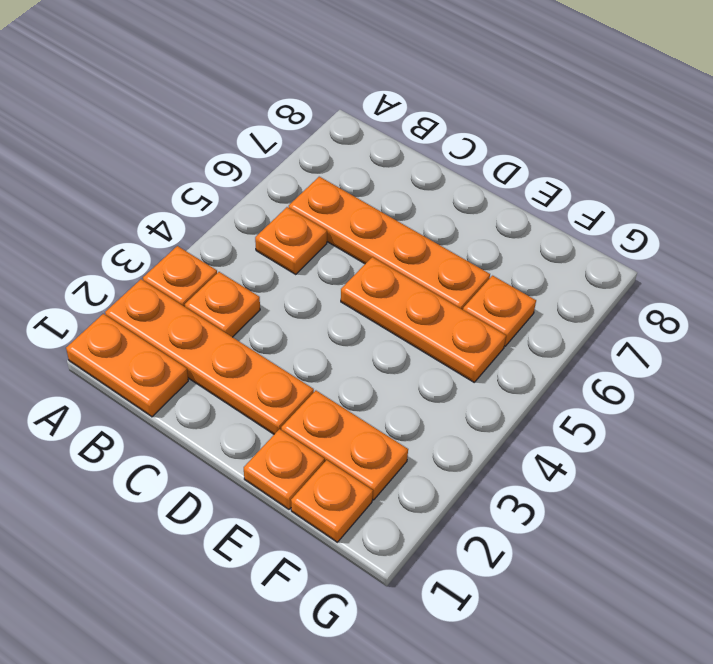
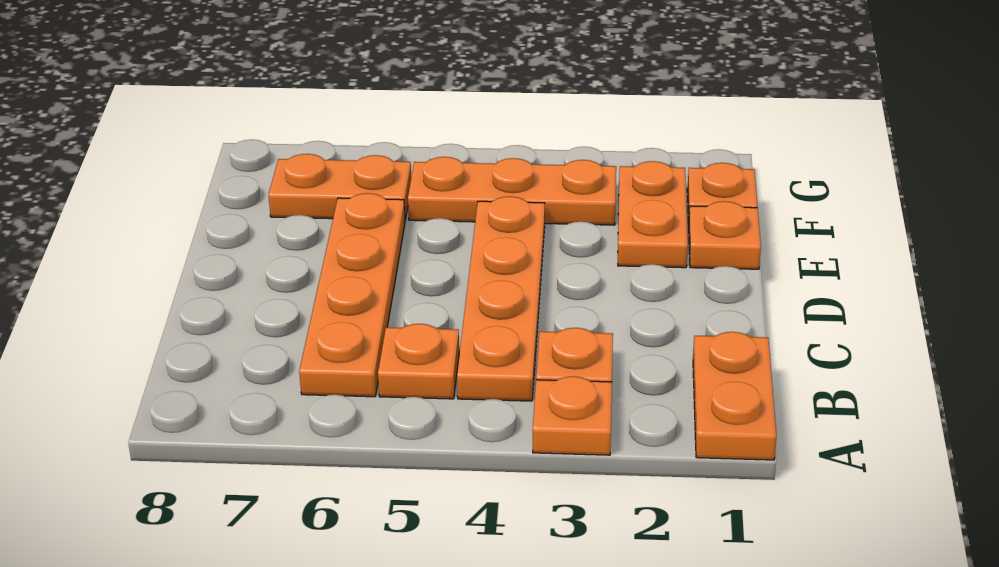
orange 1x4 plate [105,279,314,434] -> orange 1x4 plate moved to [457,196,545,401]
orange 1x3 plate [341,257,506,382] -> orange 1x3 plate turned to [408,157,616,225]
orange 1x1 plate [463,276,536,346] -> orange 1x2 plate [269,154,411,220]

